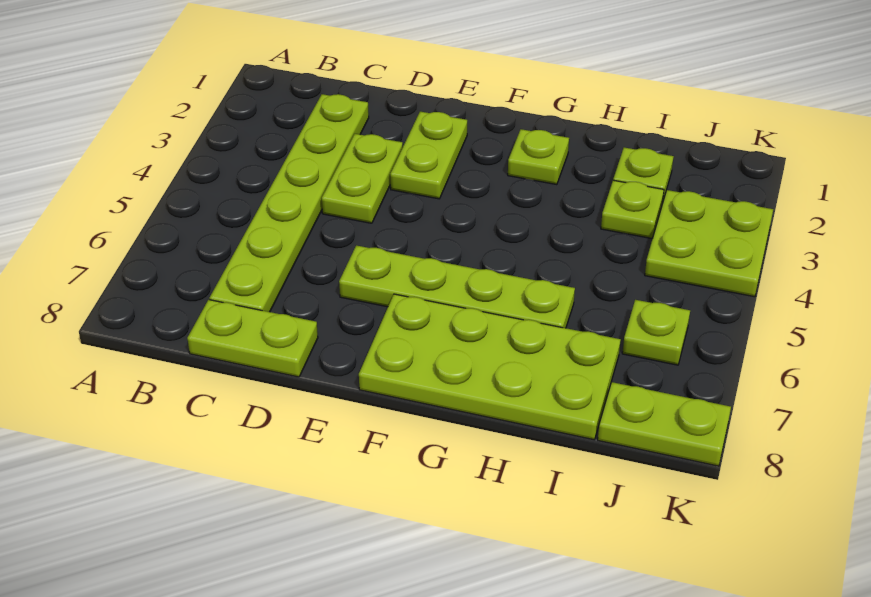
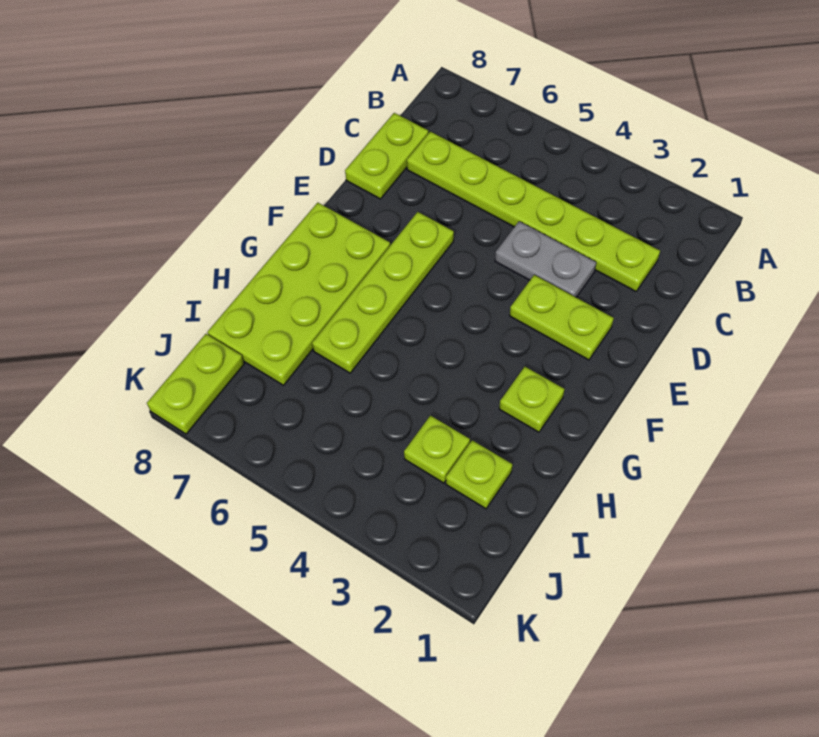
lime 1x2 plate [322,134,403,223] -> grey 1x2 plate [495,221,596,297]
lime 2x2 plate [645,190,773,297] -> none
lime 1x1 plate [622,300,690,365] -> none

